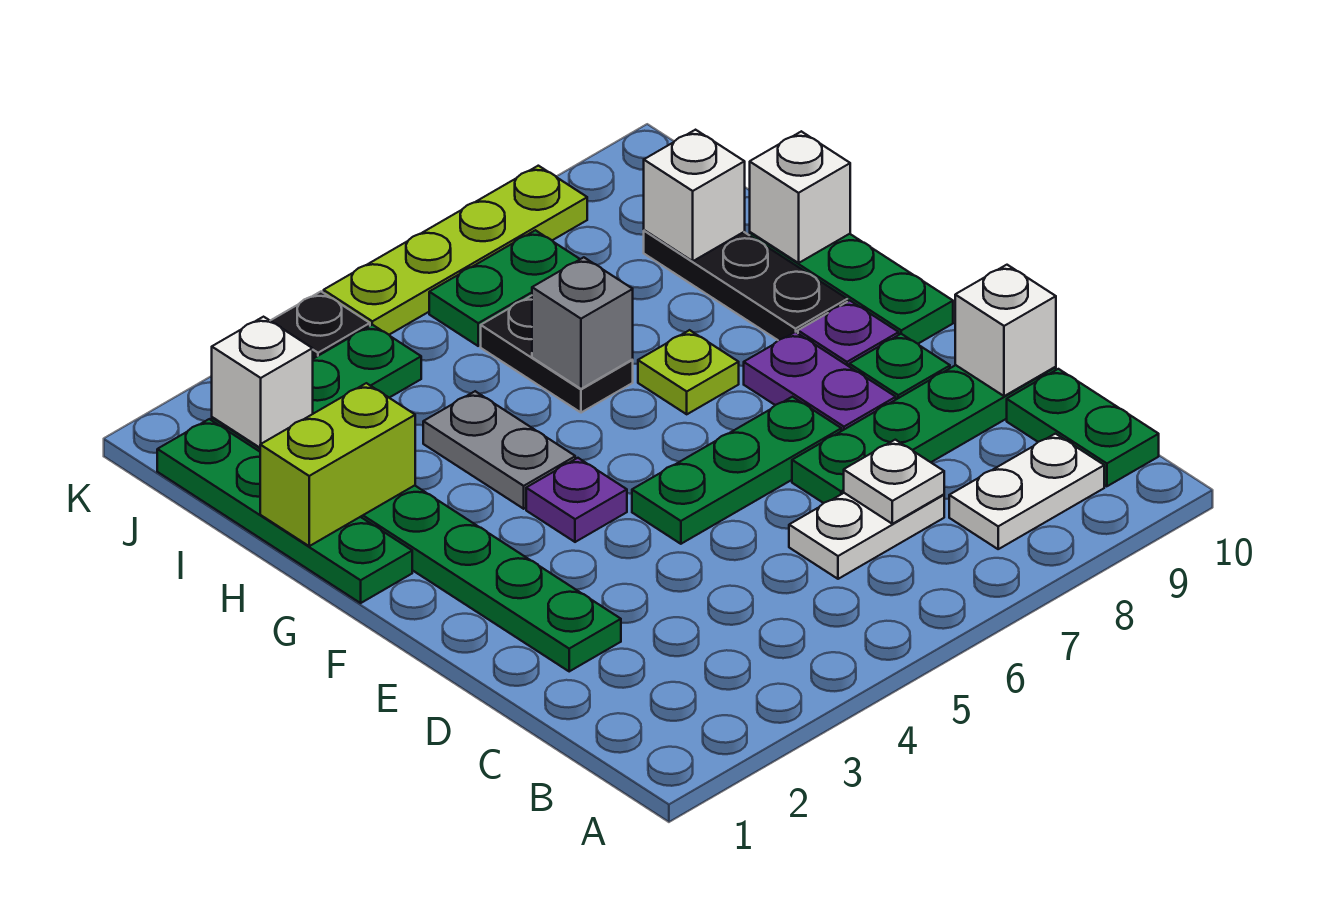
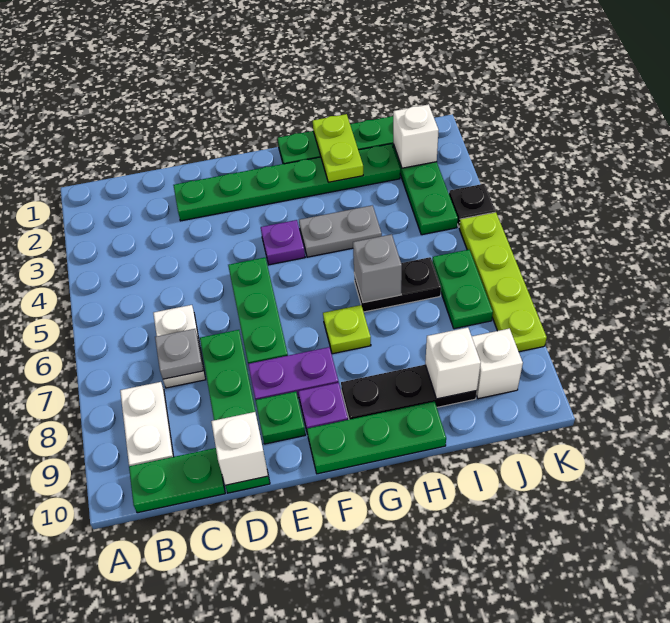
white 1x1 plate [844,440,944,524] -> grey 1x1 plate [155,329,203,379]
lime 1x2 brick [260,383,415,546] -> lime 1x2 plate [313,114,363,182]
white 1x1 brick [750,131,850,263] -> white 1x1 brick moved to [472,328,523,399]

